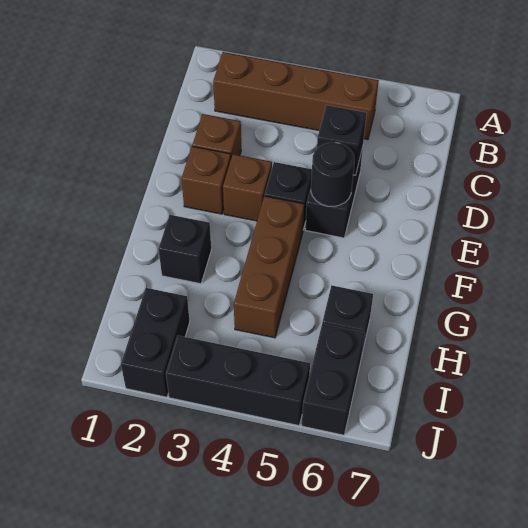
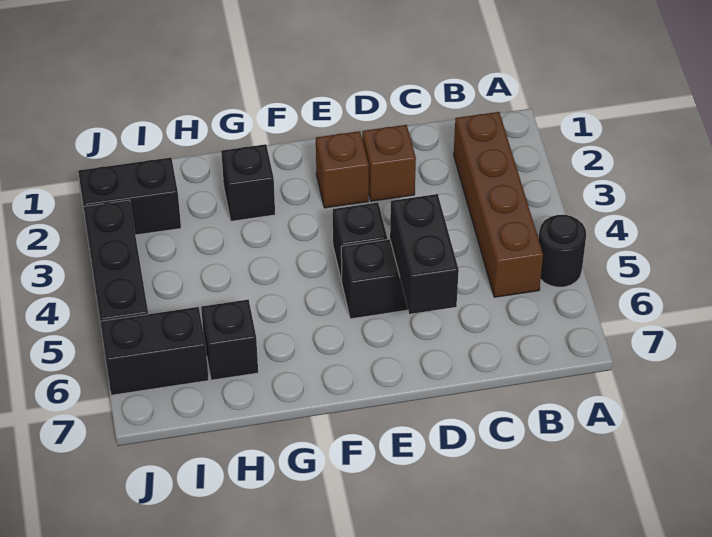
black 1x1 brick [317,105,367,175] -> black 1x2 brick [390,194,459,314]
brown 1x1 brick [223,154,272,221] -> none
black 1x1 round brick [311,142,354,207] -> black 1x1 round brick moved to [539,215,586,287]
brown 1x3 brick [234,196,304,338] -> none

